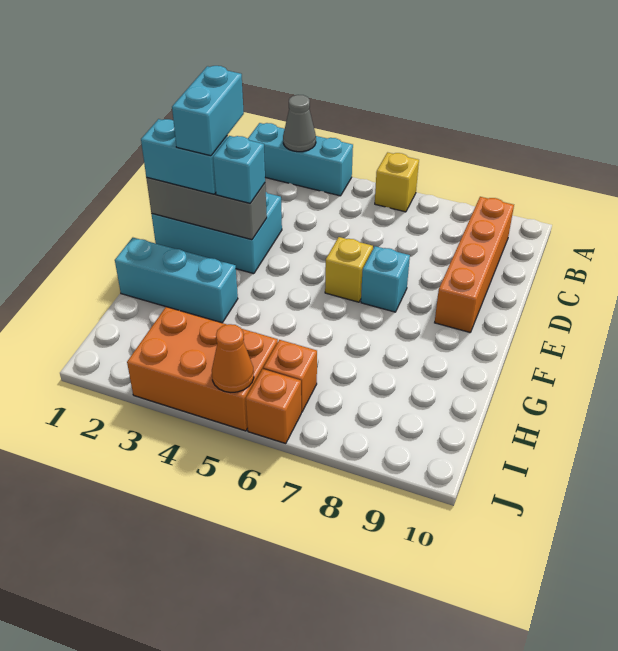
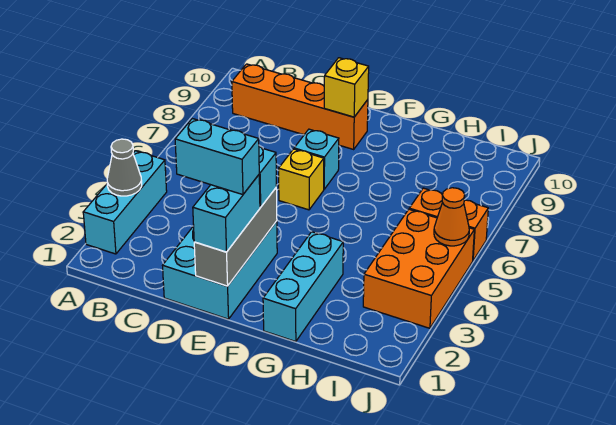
yellow 1x1 brick [375,152,419,212] -> yellow 1x1 brick moved to [324,58,369,117]

